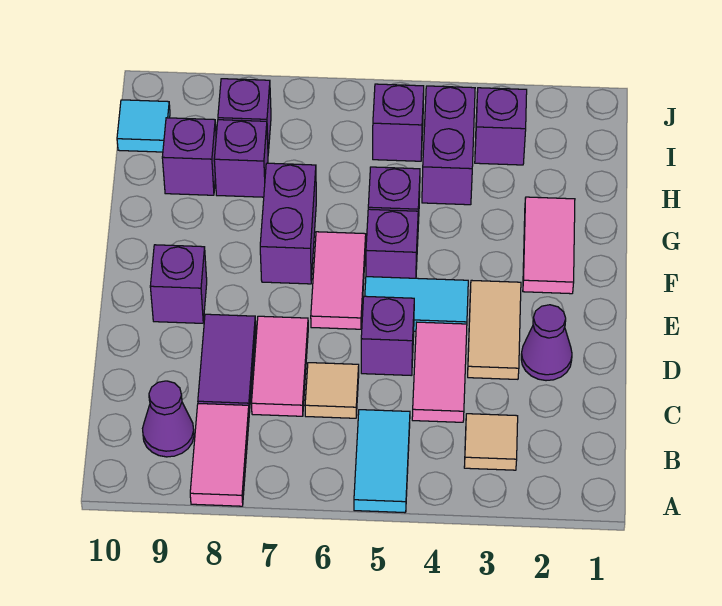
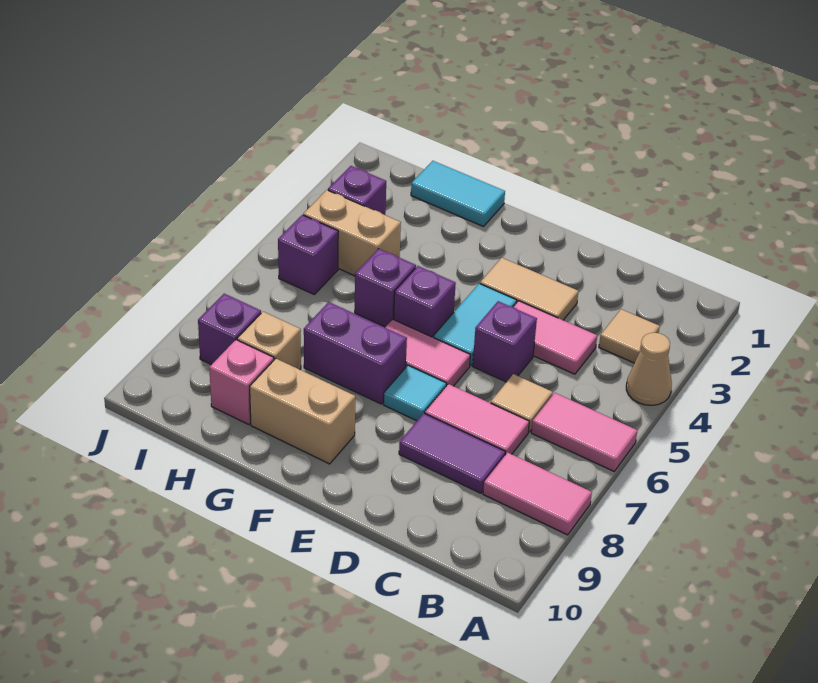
none -> tan 1x1 cone [626,333,672,405]
cyan 1x2 tile [354,410,410,513] -> cyan 1x2 tile moved to [411,161,505,227]
purple 1x1 cone [143,381,194,457] -> none
purple 1x1 cone [521,305,572,381] -> none
purple 1x1 brick [150,245,207,323] -> none
pink 1x2 tile [523,197,575,294] -> pink 1x2 tile moved to [531,393,637,471]
none -> tan 1x2 brick [250,359,355,464]
purple 1x2 brick [422,86,475,205] -> tan 1x2 brick [303,190,401,276]
purple 1x1 brick [214,120,268,197] -> tan 1x1 brick [237,312,301,370]
purple 1x1 brick [162,118,216,195] -> pink 1x1 brick [209,340,274,425]
cyan 1x1 tile [117,100,170,152] -> cyan 1x1 tile moved to [384,365,446,421]

